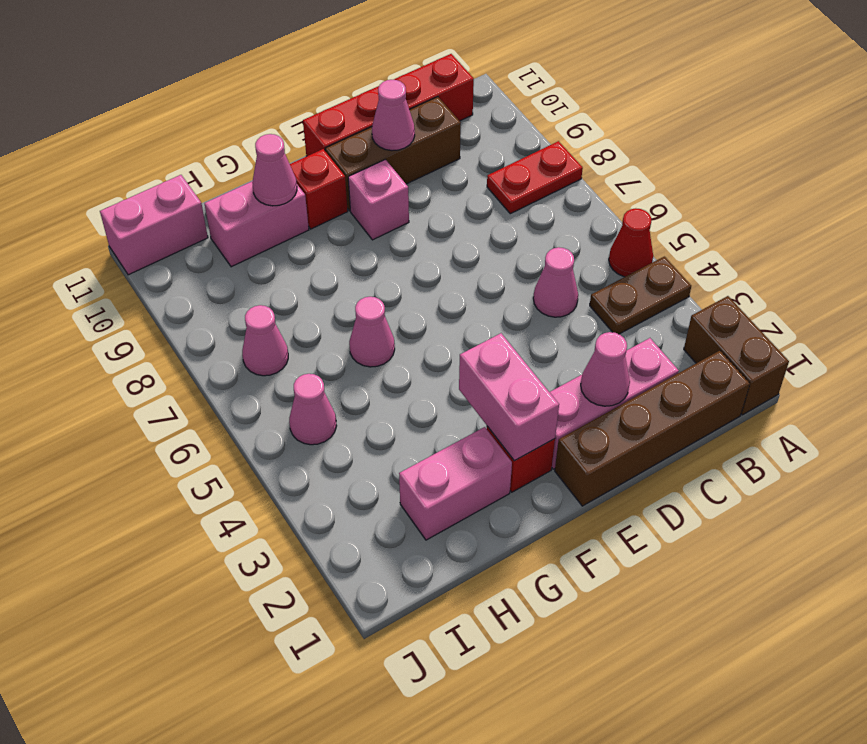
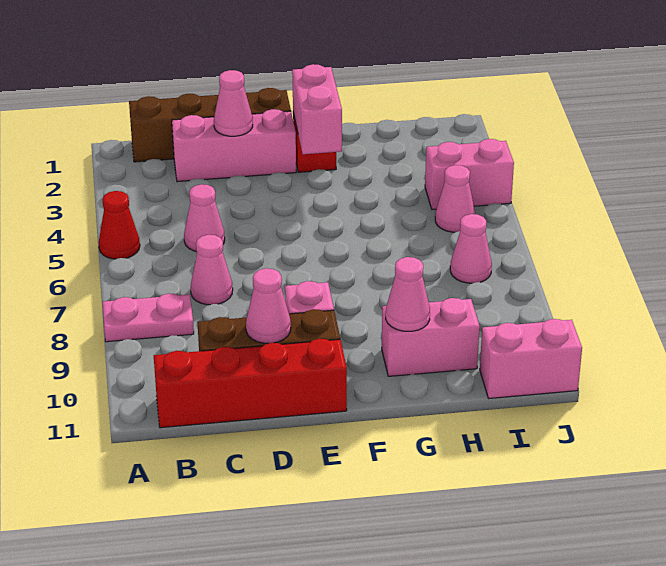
brown 1x2 brick [684,296,789,415] -> none
brown 1x2 plate [590,257,691,334] -> none
red 1x2 plate [487,141,583,214] -> pink 1x2 plate [103,293,194,342]
red 1x1 brick [290,149,348,229] -> none
pink 1x2 brick [399,427,512,540] -> pink 1x2 brick moved to [425,139,514,210]
pink 1x1 cone [349,297,395,367] -> pink 1x1 cone moved to [191,235,233,305]

